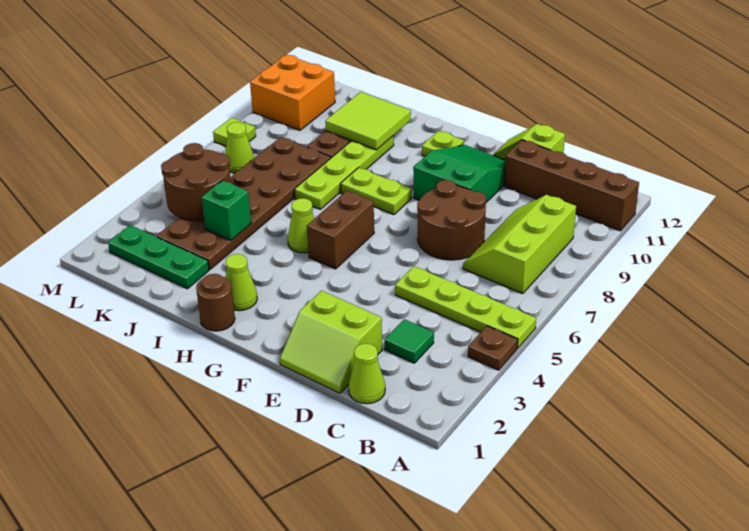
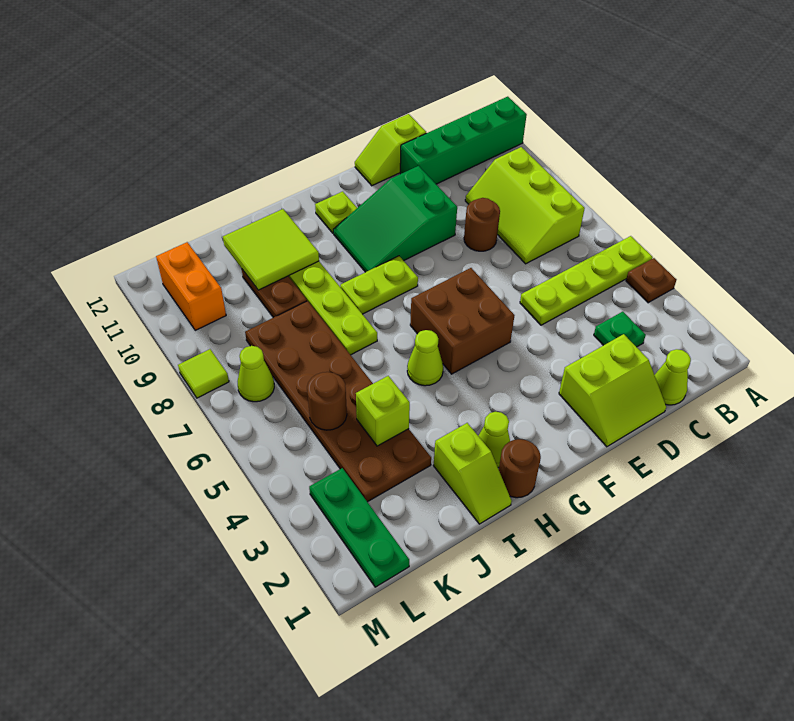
brown 1x4 brick [504,140,639,231] -> green 1x4 brick [400,97,527,184]
green 1x1 tile [385,319,434,363] -> green 1x1 plate [594,312,646,347]
brown 2x2 round brick [417,180,486,260] -> brown 1x1 round brick [464,198,500,251]
green 2x3 slope [414,145,506,202] -> green 2x3 slope turned to [333,166,457,272]
brown 1x2 brick [307,191,374,269] -> brown 2x2 brick [410,268,515,374]
none -> lime 1x2 slope [433,423,512,524]
green 1x3 plate [108,225,209,289] -> green 1x3 plate turned to [309,468,409,587]
green 1x1 brick [202,180,251,240] -> lime 1x1 brick [356,376,410,446]
brown 2x2 round brick [161,143,231,221] -> brown 1x1 round brick [307,372,347,430]
orange 2x2 brick [250,55,335,130] -> orange 1x2 brick [156,242,226,330]

